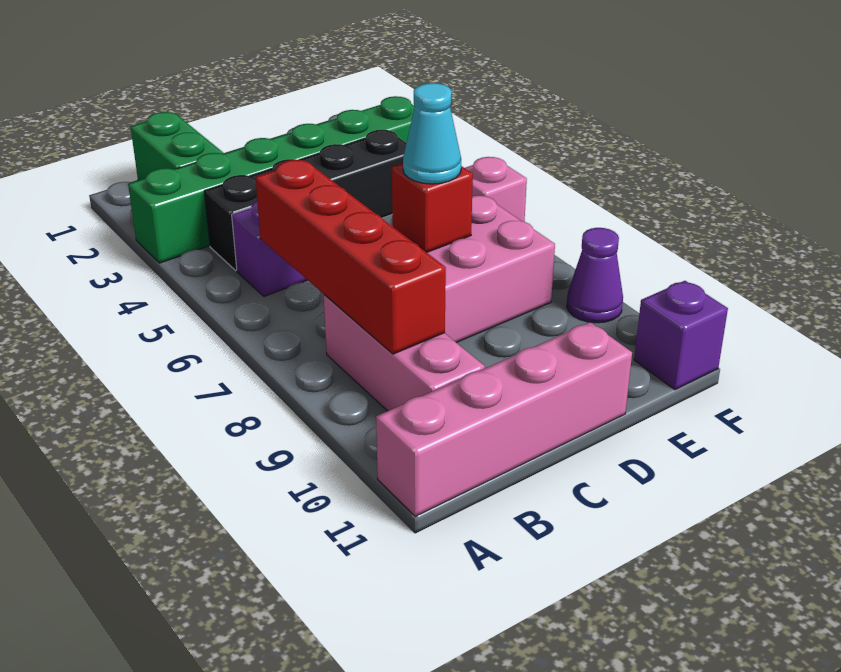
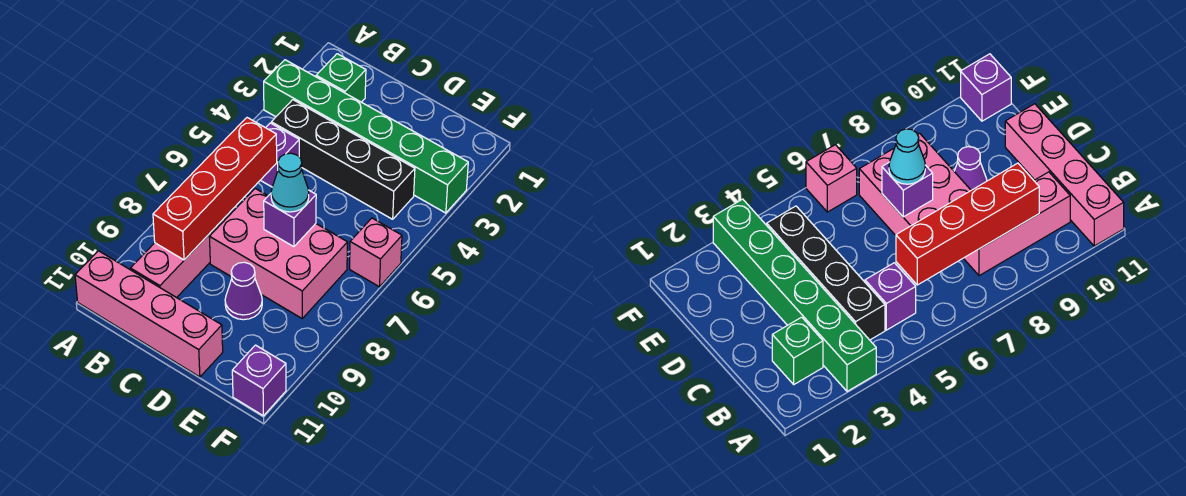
green 1x2 brick [131,112,223,180] -> green 1x1 brick [316,54,366,102]
red 1x1 brick [392,163,473,252] -> purple 1x1 brick [264,190,316,247]
purple 1x1 cone [567,228,623,323] -> purple 1x1 cone moved to [225,262,262,320]

